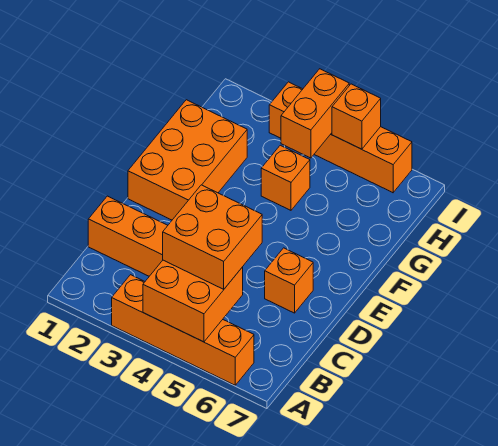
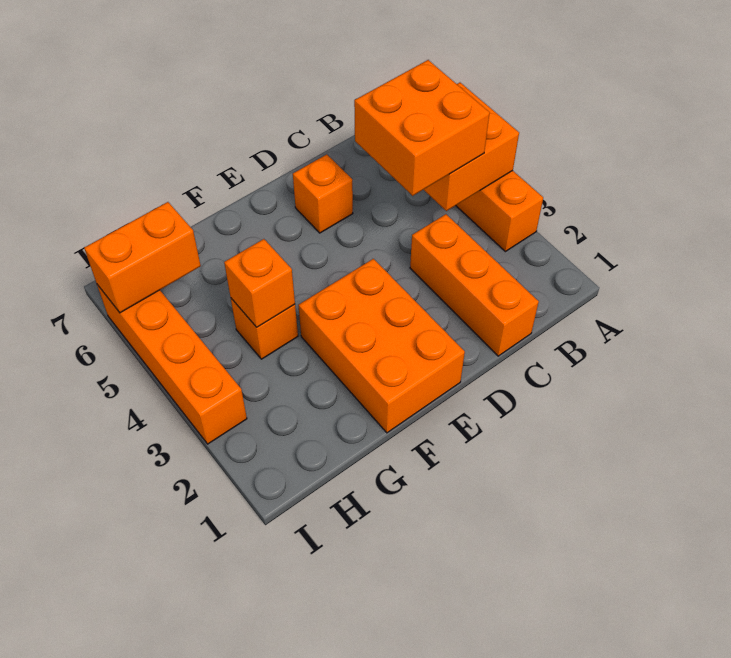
orange 2x3 brick [128,100,247,220] -> orange 2x3 brick turned to [298,259,465,433]
orange 1x2 brick [281,69,349,158] -> orange 1x2 brick moved to [84,202,201,313]
orange 1x1 brick [332,84,381,149] -> orange 1x1 brick moved to [224,239,295,327]

